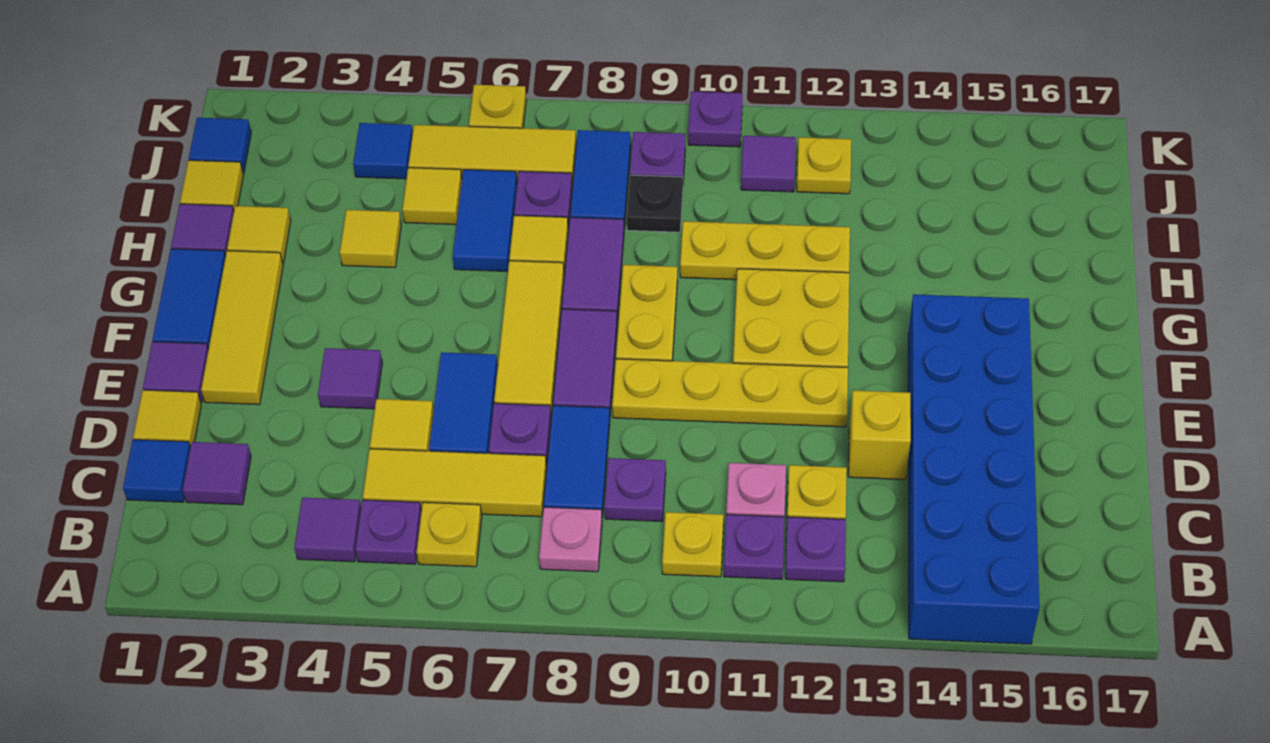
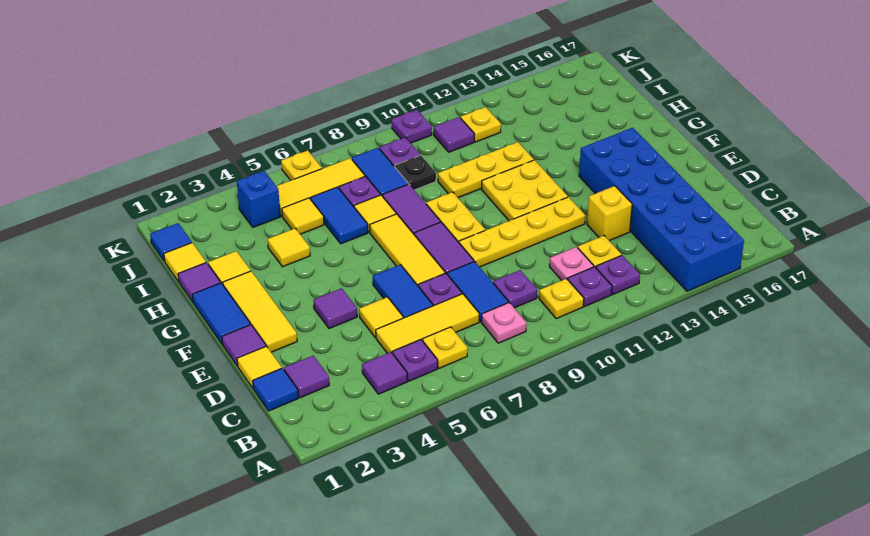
blue 1x1 tile [353,123,413,179] -> blue 1x1 brick [237,171,280,227]

